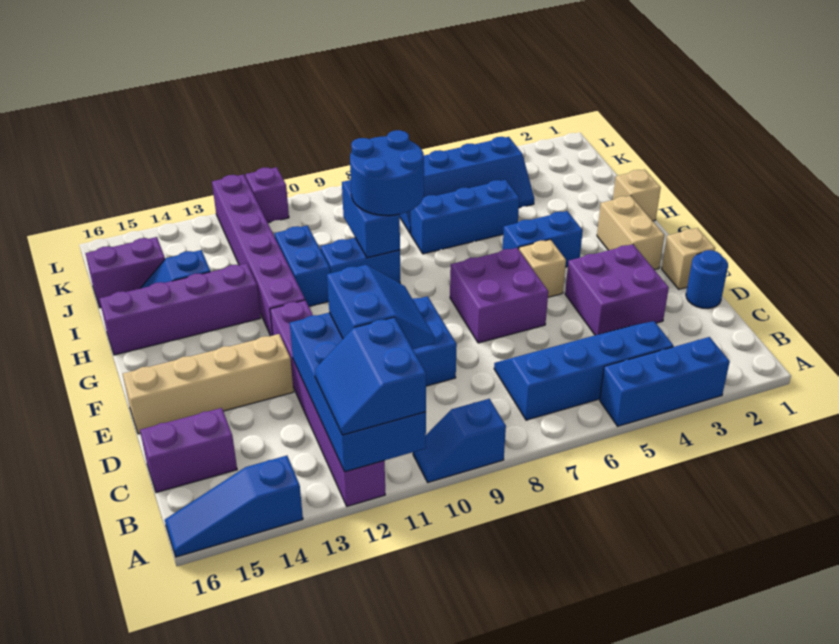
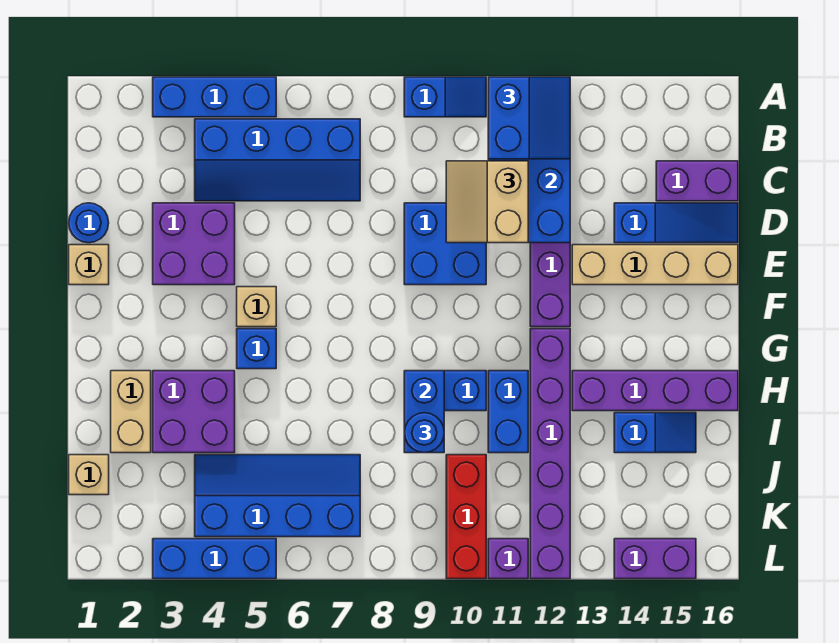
blue 1x3 slope [165,456,303,557] -> blue 1x3 slope moved to [614,203,738,243]
blue 2x2 slope [327,265,435,349] -> tan 2x2 slope [446,161,528,243]
purple 2x2 brick [450,248,548,343] -> purple 2x2 brick moved to [153,371,235,453]
tan 1x2 brick [597,196,665,270] -> tan 1x2 brick moved to [111,371,151,453]
blue 1x2 brick [503,211,583,267] -> blue 1x1 brick [237,329,276,369]
tan 1x1 brick [613,170,661,221] -> tan 1x1 brick moved to [69,455,109,495]
blue 2x2 round brick [350,130,424,216] -> blue 1x1 round brick [404,413,444,453]
blue 1x3 brick [411,180,519,254] -> blue 1x3 brick moved to [153,539,276,579]
none -> red 1x3 brick [446,455,486,579]
purple 1x2 brick [86,237,165,308] -> purple 1x2 brick moved to [614,539,696,579]

